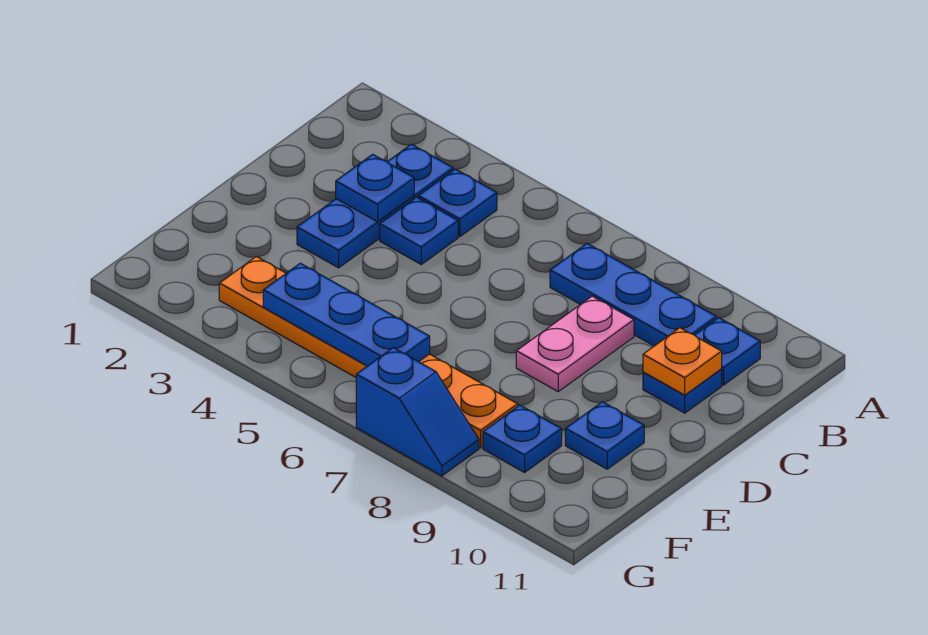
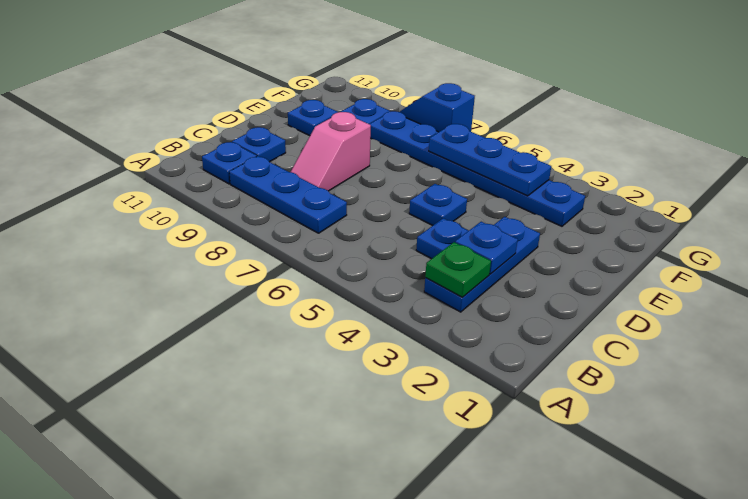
none -> green 1x1 plate [425,242,491,297]
blue 1x1 plate [418,169,497,236] -> blue 1x1 plate moved to [409,184,467,225]
pink 1x2 plate [516,296,634,391] -> pink 1x2 slope [291,112,371,191]
orange 1x1 plate [643,328,722,395] -> none
orange 1x6 plate [219,257,518,448] -> blue 1x6 plate [370,111,585,226]

